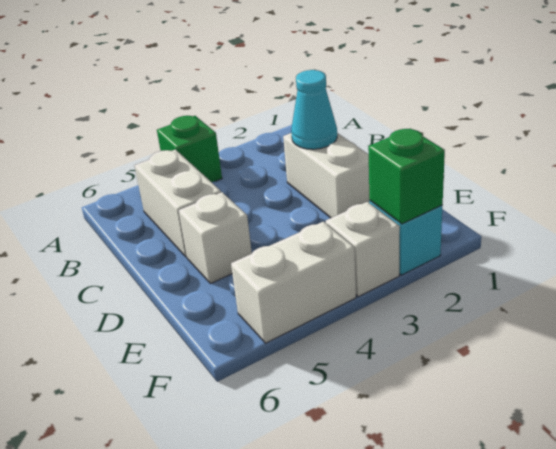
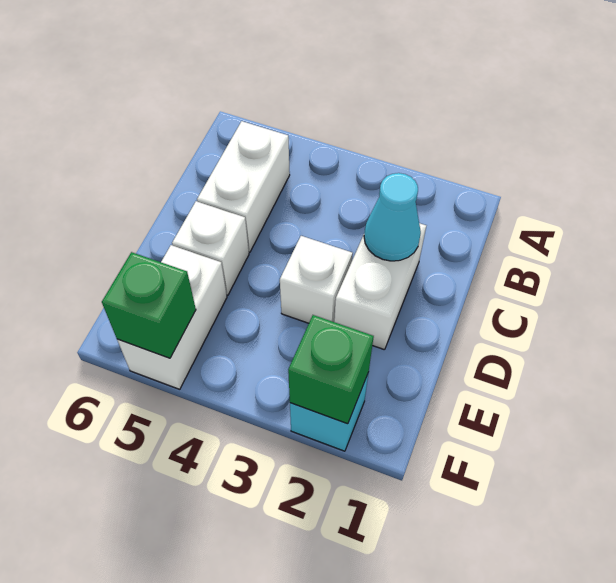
green 1x1 brick [157,116,222,182] -> green 1x1 brick moved to [102,252,196,358]
white 1x1 brick [326,202,400,297] -> white 1x1 brick moved to [280,236,353,323]
white 1x2 brick [231,222,356,343] -> white 1x2 brick turned to [117,245,227,389]

